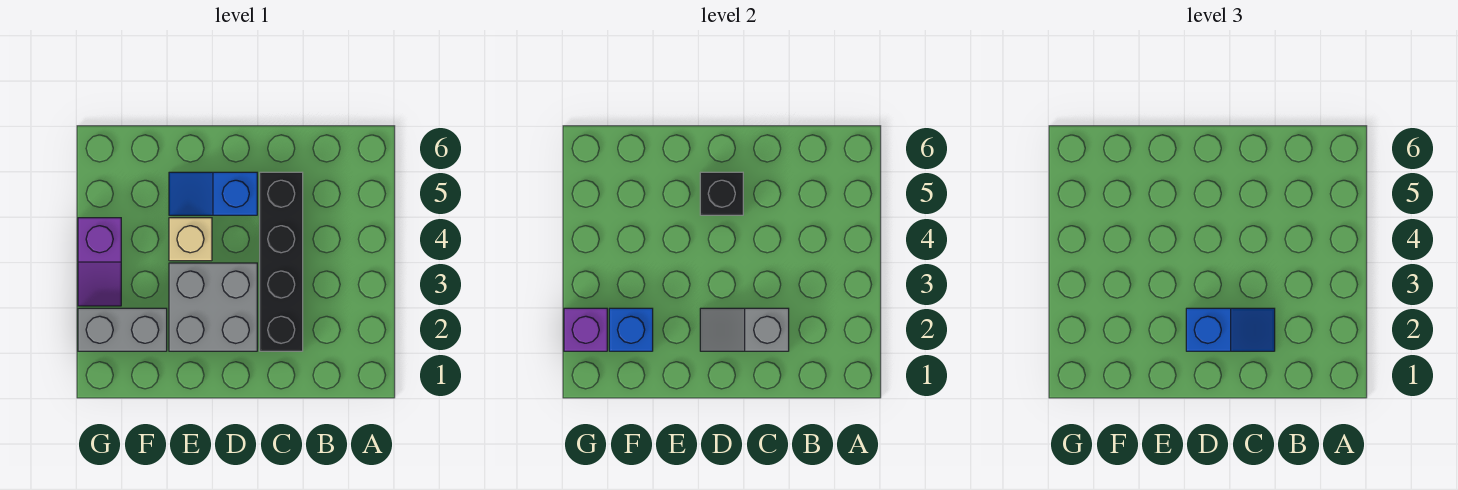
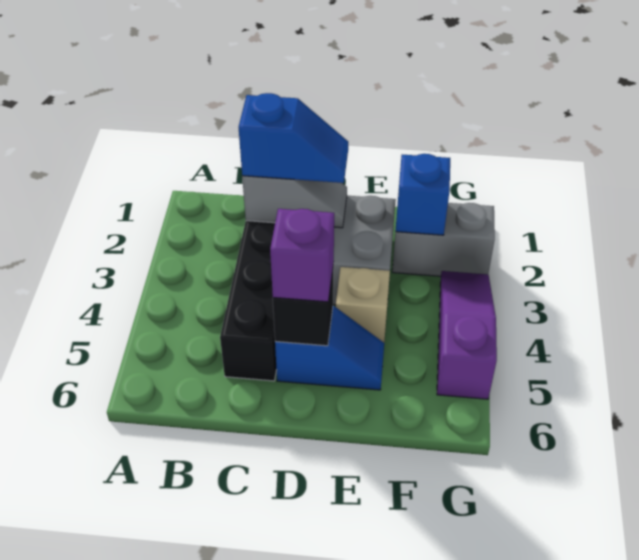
blue 1x2 slope [1186,308,1275,351] -> blue 1x2 slope turned to [239,93,348,183]
purple 1x1 brick [564,308,607,351] -> purple 1x1 brick moved to [270,209,334,302]
purple 1x2 slope [78,218,121,306] -> purple 1x3 slope [437,271,497,399]

